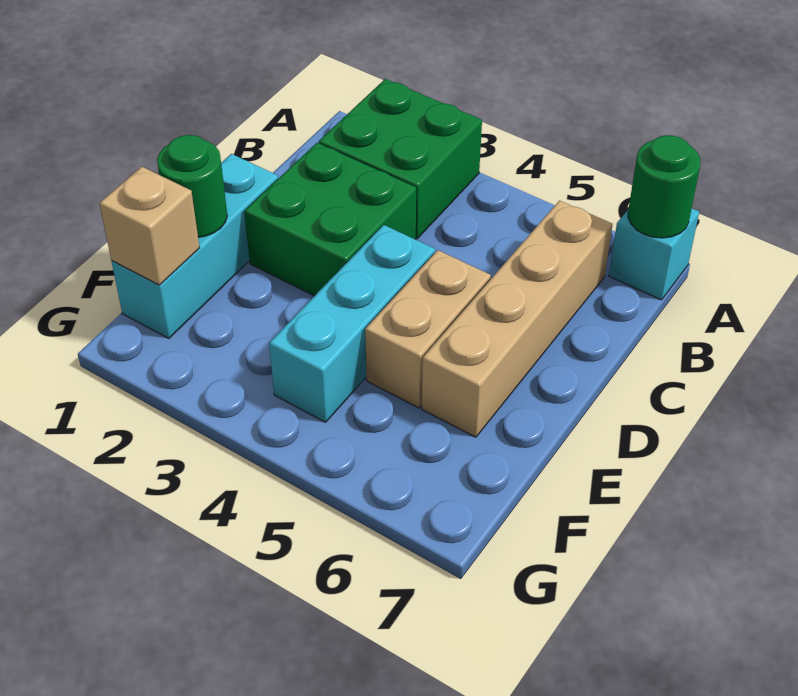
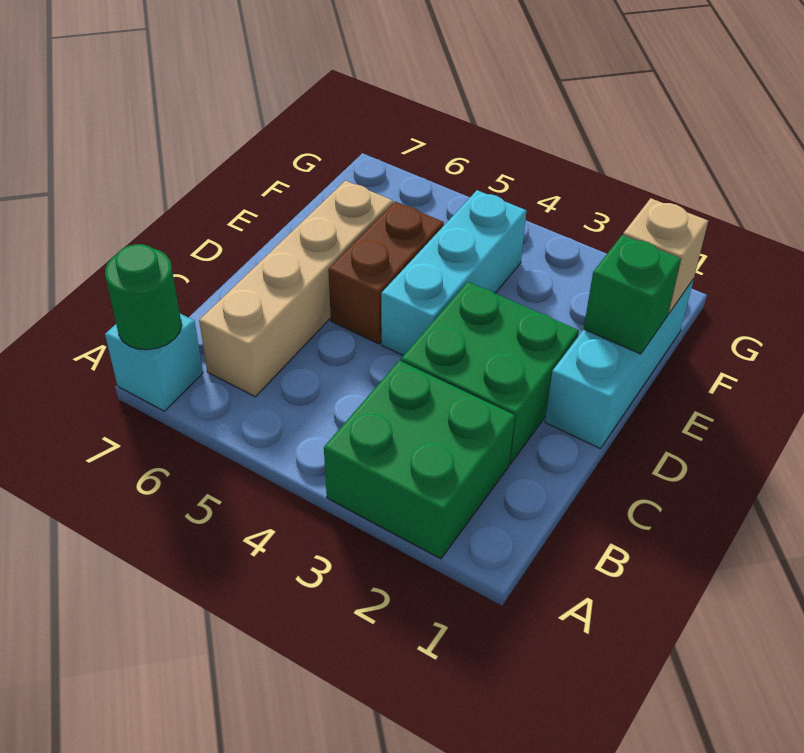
tan 1x2 brick [365,250,491,408] -> brown 1x2 brick [328,202,444,344]
green 1x1 round brick [157,135,227,237] -> green 1x1 brick [584,235,681,354]

